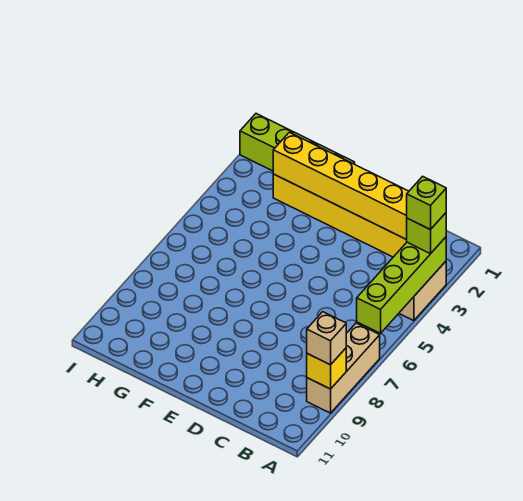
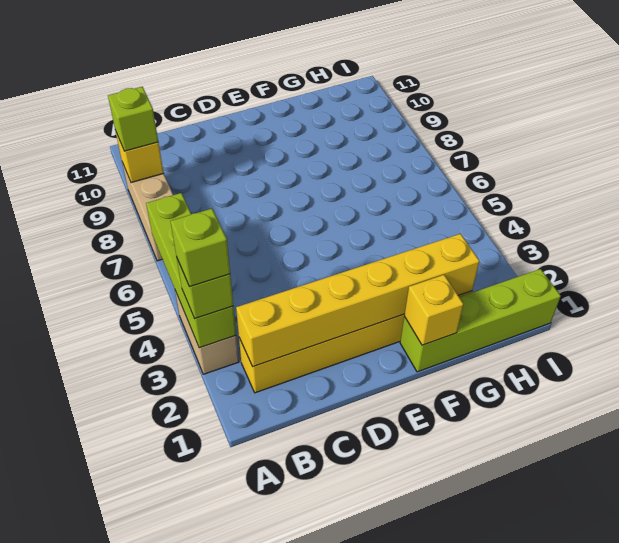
tan 1x1 brick [307,312,346,365] -> lime 1x1 brick [108,87,158,151]
none -> yellow 1x1 brick [404,275,463,345]

